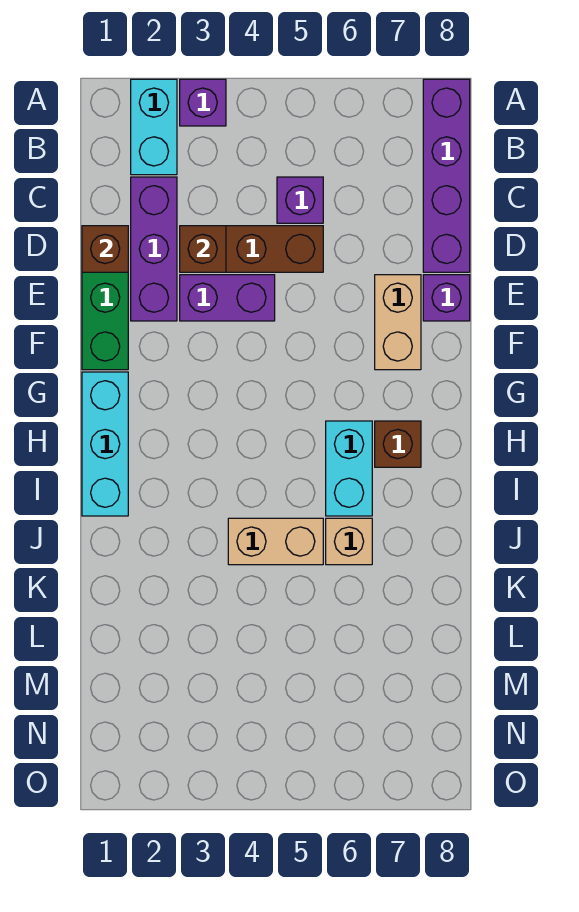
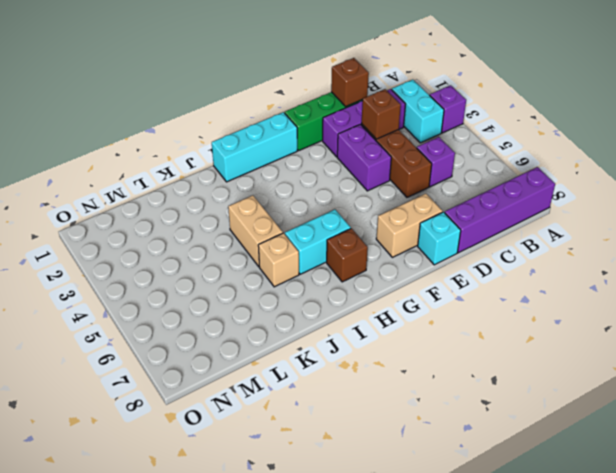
cyan 1x2 brick [131,79,177,175] -> cyan 1x2 brick turned to [392,80,444,143]
purple 1x1 brick [423,275,470,321] -> cyan 1x1 brick [418,212,461,265]

